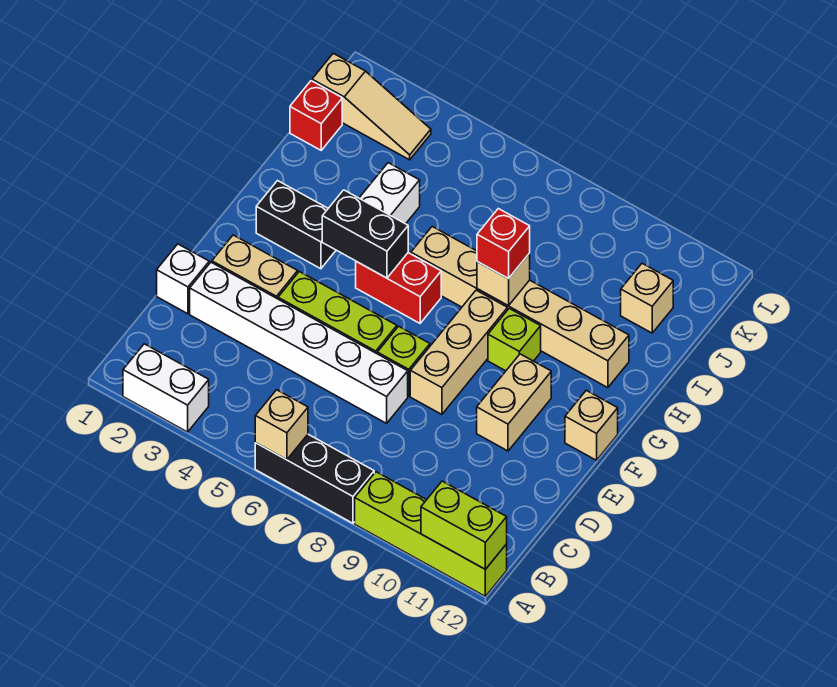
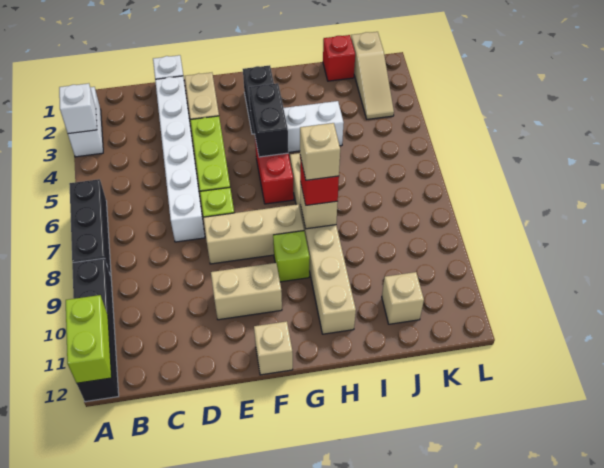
none -> white 1x1 brick [59,83,97,134]
tan 1x1 brick [255,390,308,460] -> tan 1x1 brick moved to [300,123,340,180]
lime 1x4 brick [355,472,507,596] -> black 1x4 brick [72,258,119,402]

